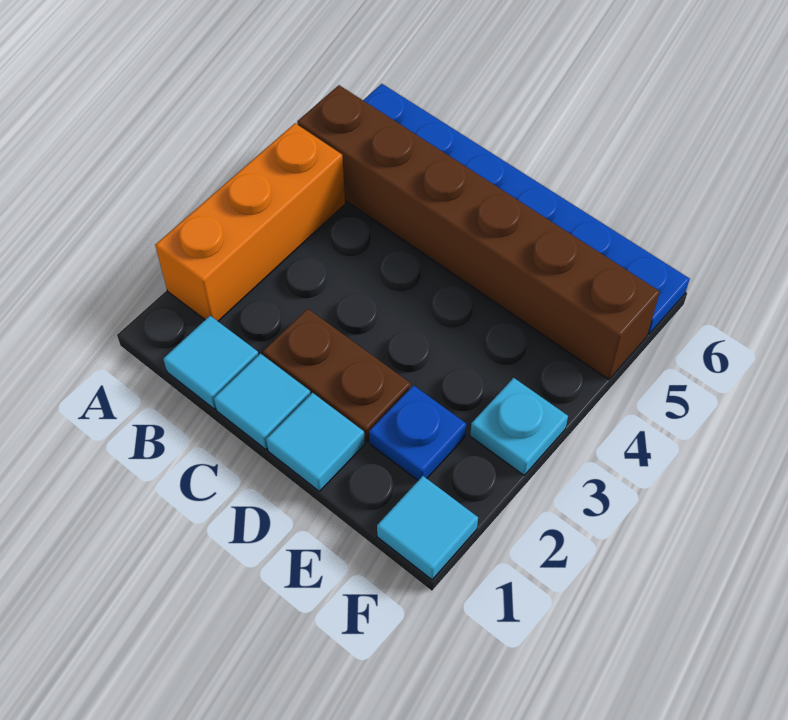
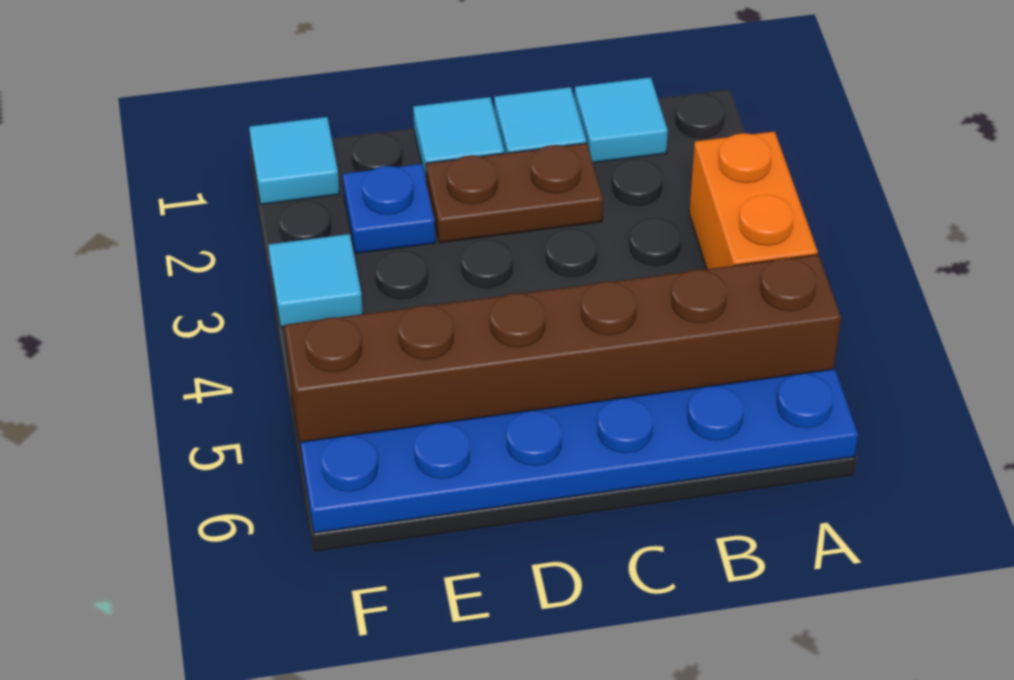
orange 1x3 brick [155,123,345,321] -> orange 1x2 brick [689,131,818,269]
cyan 1x1 plate [470,378,568,475] -> cyan 1x1 tile [268,234,363,327]

